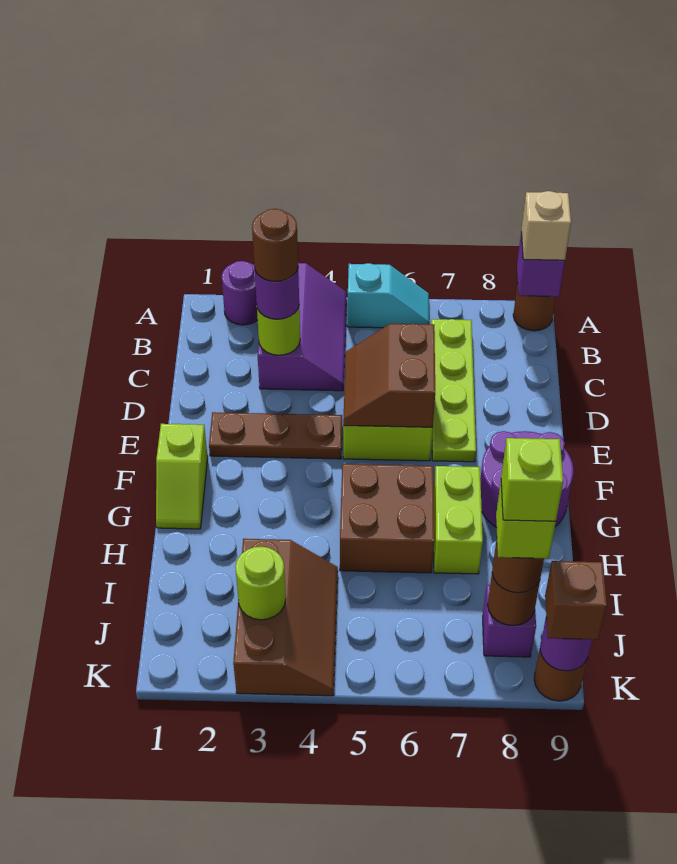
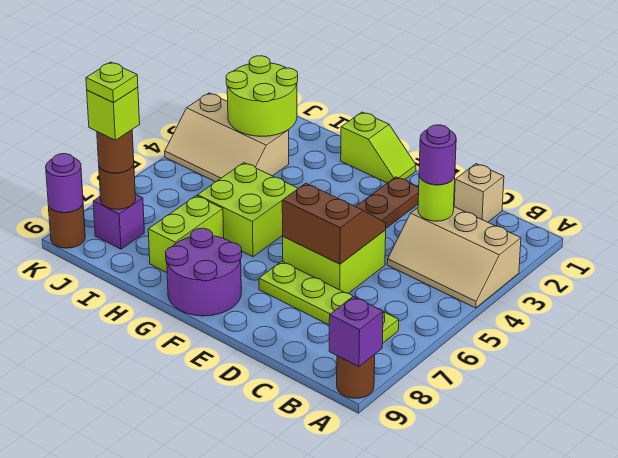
purple 1x1 round brick [222,261,258,325] -> none
purple 2x3 slope [258,263,346,391] -> tan 2x3 slope [387,207,521,308]
cyan 1x2 slope [347,263,429,328] -> none
tan 1x1 brick [521,191,571,260] -> tan 1x1 brick moved to [454,164,504,222]
brown 1x1 round brick [252,209,298,281] -> none
lime 1x2 slope [156,424,208,529] -> lime 1x2 slope turned to [341,112,416,183]
brown 2x2 brick [340,464,434,573] -> lime 2x2 brick [198,163,298,257]
lime 1x2 brick [434,466,483,574] -> lime 1x2 brick turned to [148,196,224,273]
brown 2x3 slope [233,539,338,696] -> tan 2x3 slope [165,93,289,182]
lime 1x1 round brick [235,547,286,620] -> lime 2x2 round brick [226,56,298,136]
lime 1x1 brick [501,438,563,521] -> lime 1x1 plate [86,62,138,103]
brown 1x1 brick [545,561,607,639] -> none

